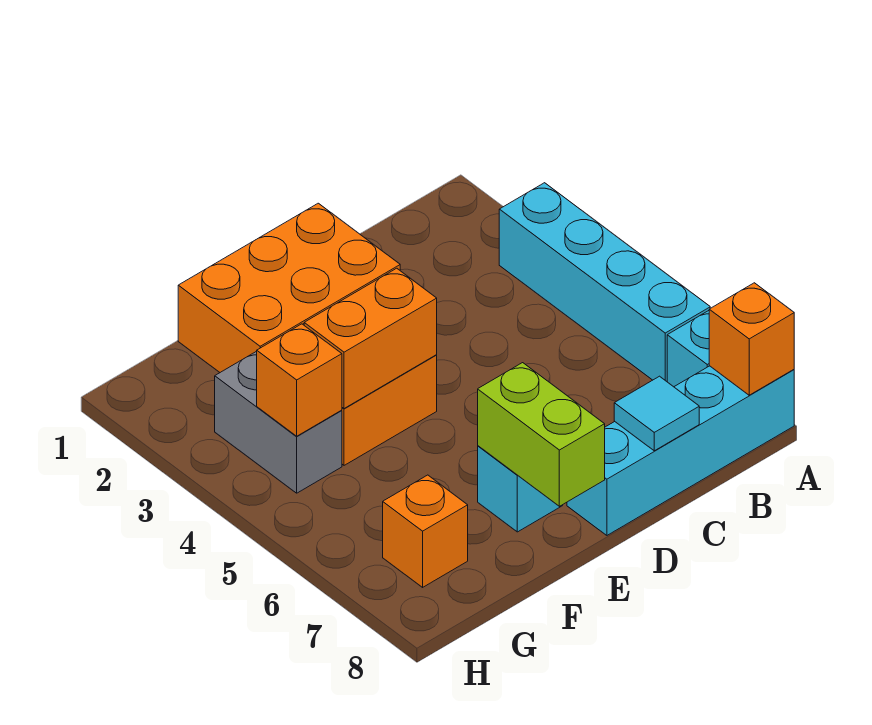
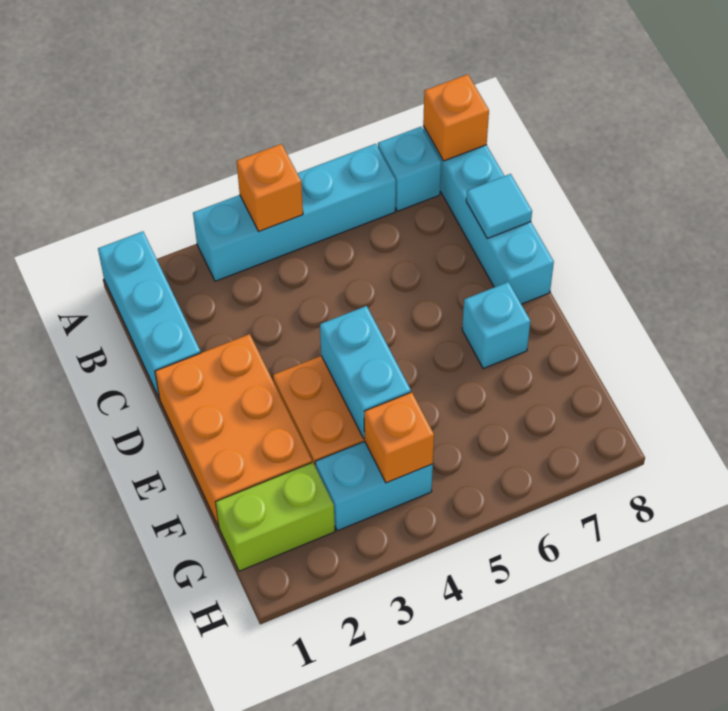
none -> cyan 1x3 brick [98,231,201,399]
orange 1x2 brick [304,268,437,409] -> cyan 1x2 brick [320,306,411,439]
lime 1x2 brick [478,363,605,506] -> lime 1x2 brick moved to [216,462,335,571]
grey 1x2 brick [215,351,342,493] -> cyan 1x2 brick [315,441,433,531]
orange 1x1 brick [383,475,468,587] -> orange 1x1 brick moved to [237,144,303,231]

